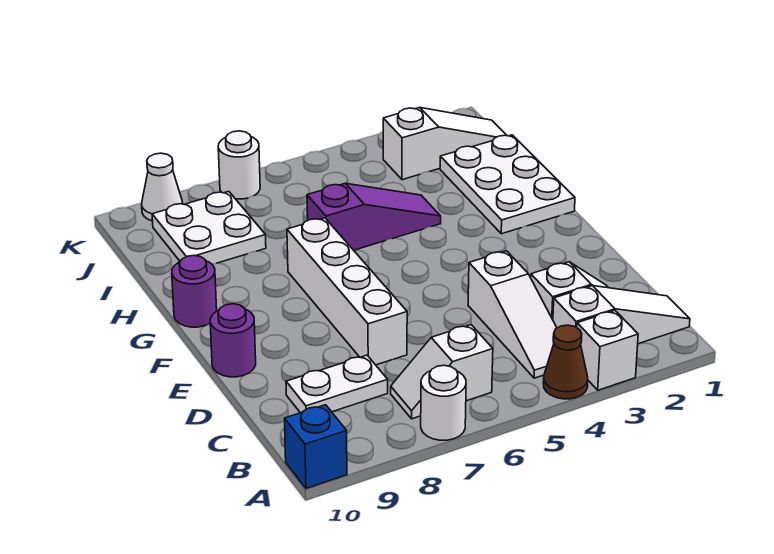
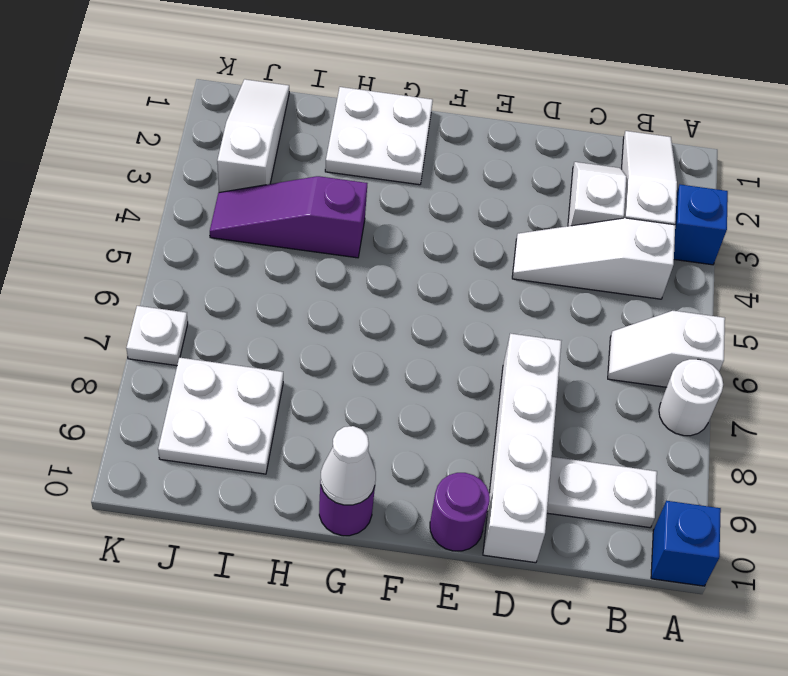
white 1x1 brick [577,311,638,390] -> blue 1x1 brick [674,185,728,265]
brown 1x1 cone [543,325,588,399] -> none
white 1x3 slope [468,251,557,378] -> white 1x3 slope turned to [512,218,675,299]
white 1x2 slope [391,325,493,419] -> white 1x2 slope turned to [608,311,725,387]
white 1x2 plate [286,355,388,413] -> white 1x2 plate turned to [547,457,657,528]
white 1x4 brick [287,218,407,365] -> white 1x4 brick turned to [483,333,561,563]
white 2x3 plate [440,135,575,234] -> white 2x2 plate [325,87,433,185]
purple 1x3 slope [307,183,441,250] -> purple 1x3 slope turned to [210,176,367,258]
white 1x1 round brick [218,131,260,199] -> white 1x1 plate [126,306,188,366]
white 1x1 cone [142,153,183,221] -> white 1x1 cone moved to [321,426,376,505]

